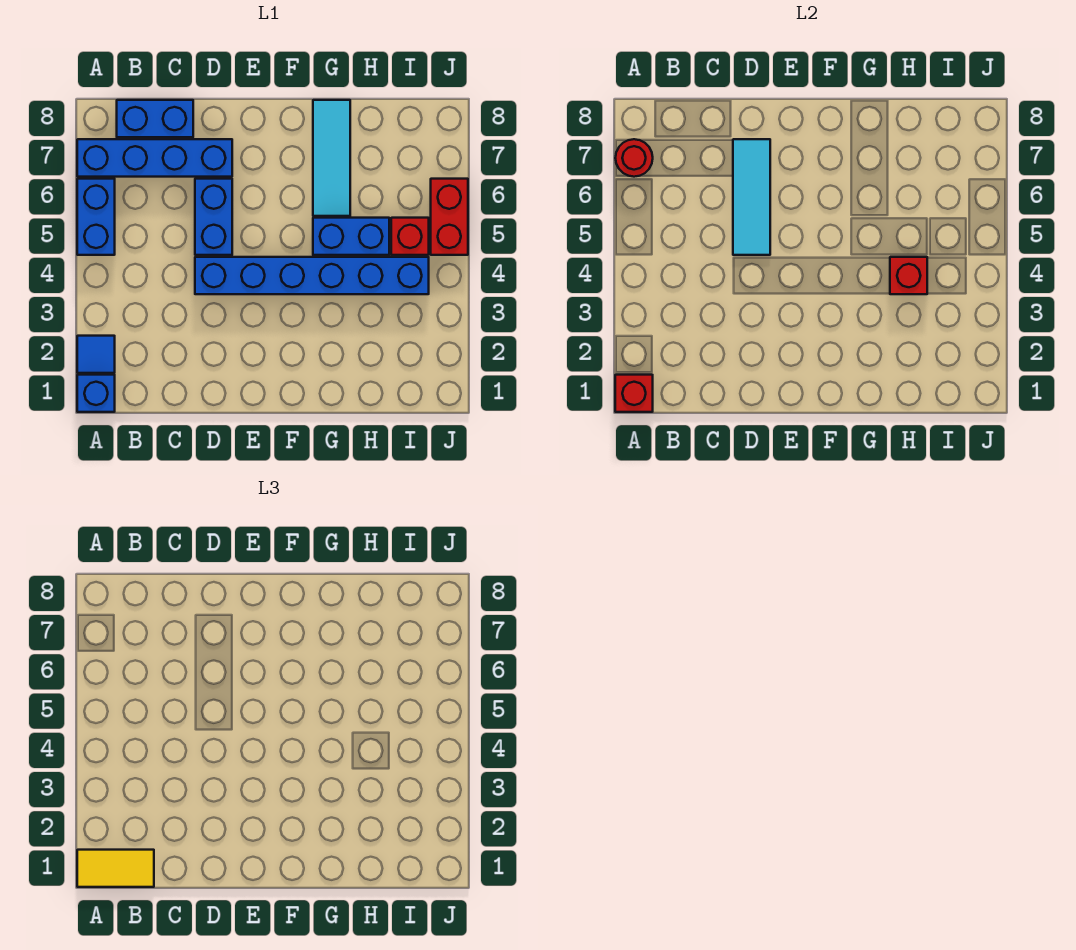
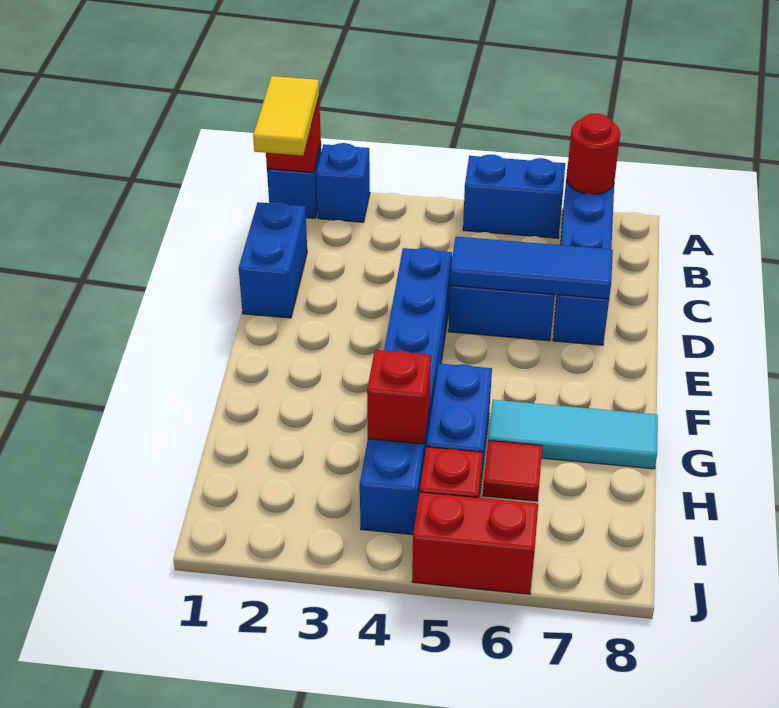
blue 1x1 tile [77,336,115,373] -> blue 1x1 brick [316,143,370,222]
blue 1x2 brick [117,100,193,137] -> blue 1x2 brick moved to [239,202,307,318]
cyan 1x3 tile [733,139,770,255] -> blue 1x3 tile [450,237,613,299]
none -> red 1x1 tile [483,441,542,501]

